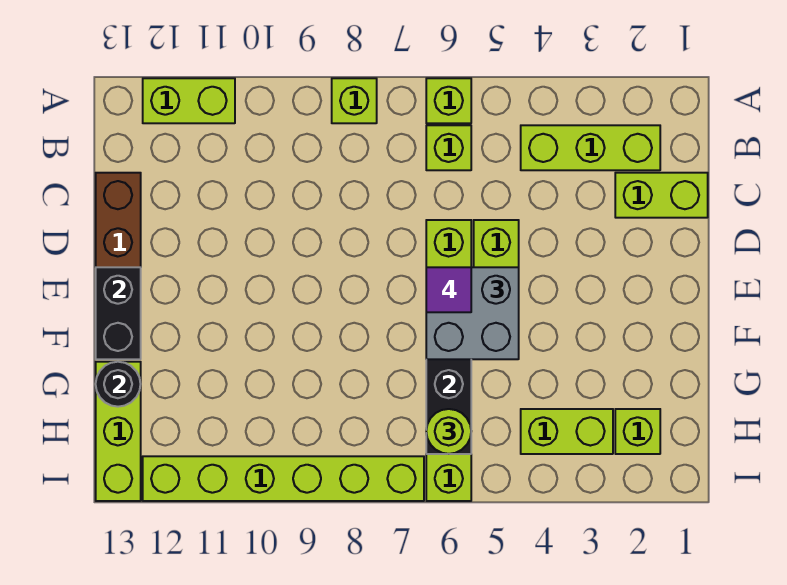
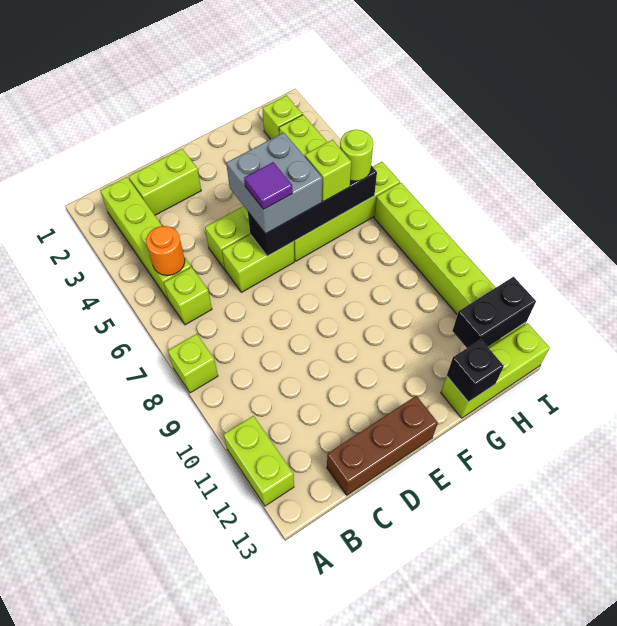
lime 1x1 brick [426,78,471,123] -> lime 1x1 brick moved to [305,140,351,202]
lime 1x3 brick [521,125,660,170] -> lime 1x4 brick [100,177,191,301]
none -> orange 1x1 round brick [146,226,185,276]
lime 1x2 brick [615,173,708,218] -> lime 1x2 brick turned to [129,149,201,215]
black 1x2 brick [96,267,141,359] -> black 1x2 brick moved to [452,277,536,348]
black 1x1 round brick [96,362,141,407] -> black 1x1 brick [447,339,504,402]

